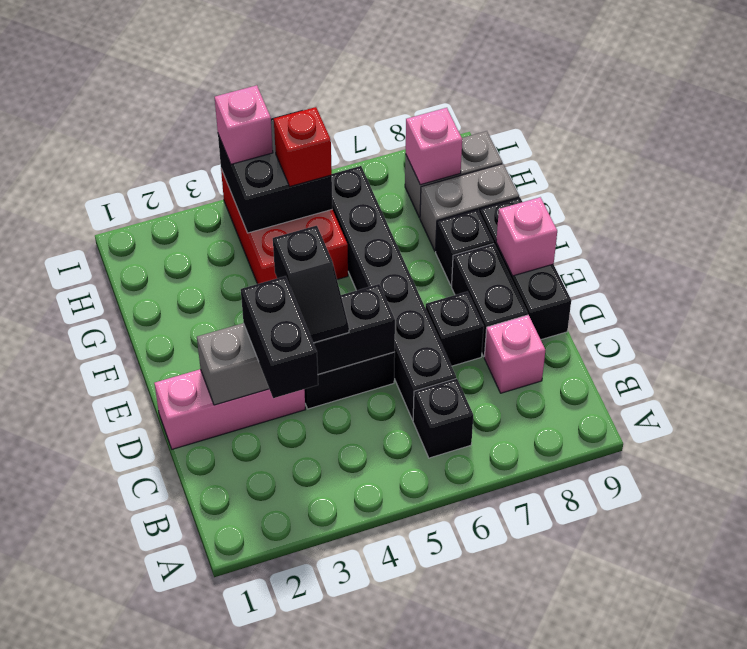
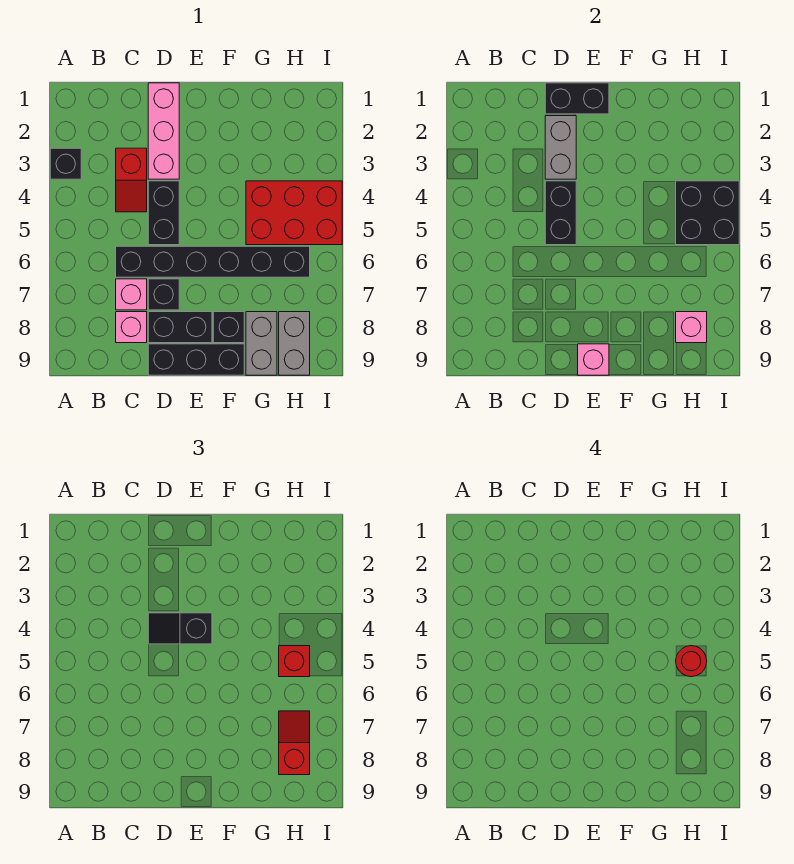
black 1x1 brick [413,378,473,458] -> black 1x1 brick moved to [50,148,81,179]
none -> red 1x2 slope [116,148,147,212]
black 1x2 brick [241,276,318,398] -> black 1x2 brick moved to [545,83,609,114]
none -> red 1x1 round brick [676,646,707,677]
none -> red 1x2 slope [279,711,310,775]
pink 1x1 brick [215,85,273,164] -> pink 1x1 brick moved to [116,279,147,310]

